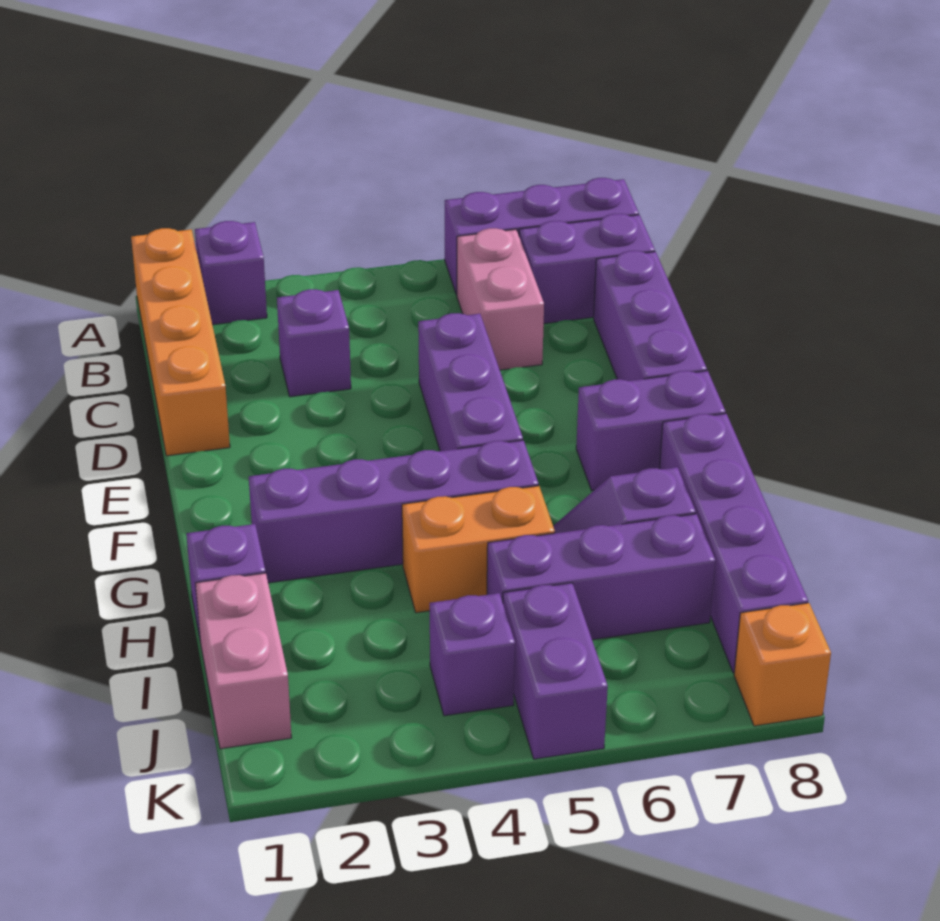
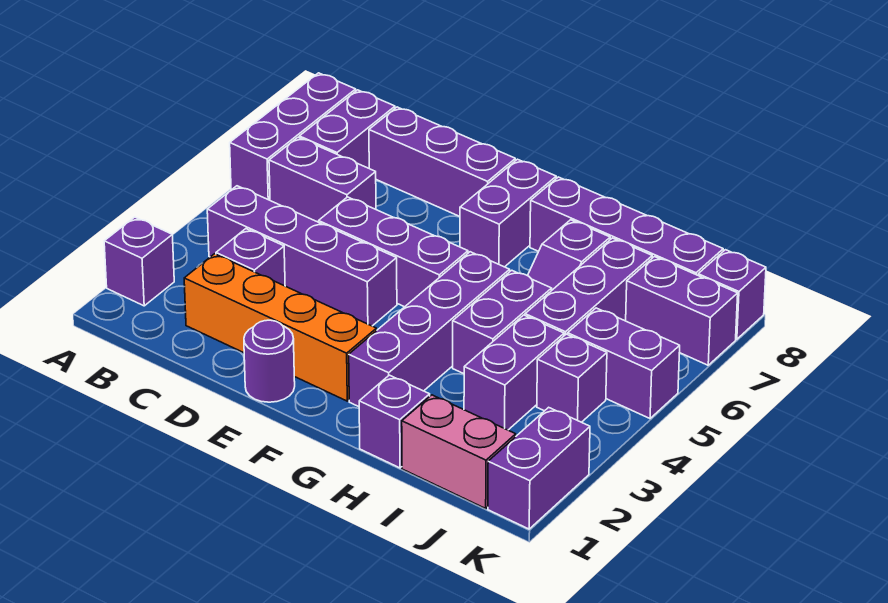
orange 1x4 brick [131,228,230,456] -> orange 1x4 brick moved to [184,254,377,401]
none -> purple 1x4 brick [207,186,397,326]
pink 1x2 brick [457,228,544,370] -> purple 1x2 brick [269,137,376,222]
none -> purple 1x1 round brick [244,320,295,402]
orange 1x2 brick [402,486,555,613] -> purple 1x2 brick [453,270,552,374]
none -> purple 1x2 brick [464,315,564,430]
none -> purple 1x2 brick [626,257,738,365]
none -> purple 1x2 brick [488,407,590,529]
orange 1x1 brick [734,603,831,726] -> purple 1x1 brick [698,250,766,339]

